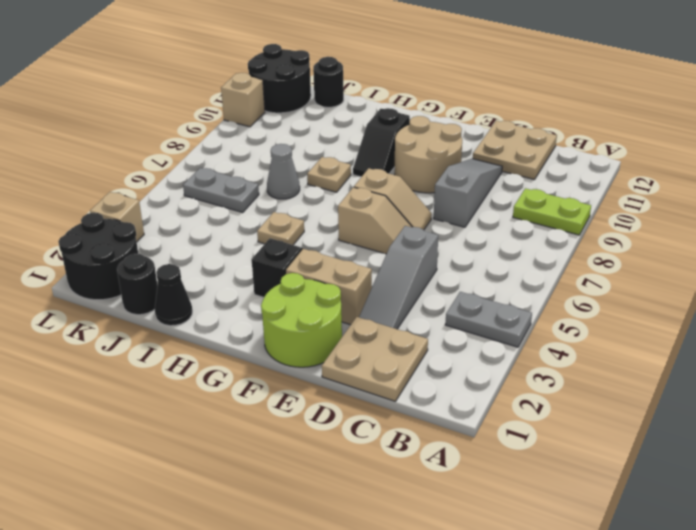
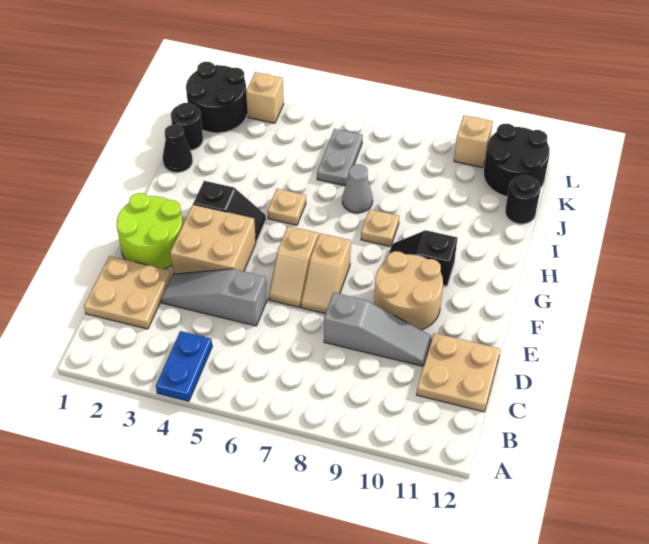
grey 1x2 plate [445,292,532,347] -> blue 1x2 plate [156,331,212,401]
lime 1x2 plate [513,188,591,235] -> none
tan 1x2 brick [286,249,372,325] -> tan 2x2 brick [170,205,256,274]

